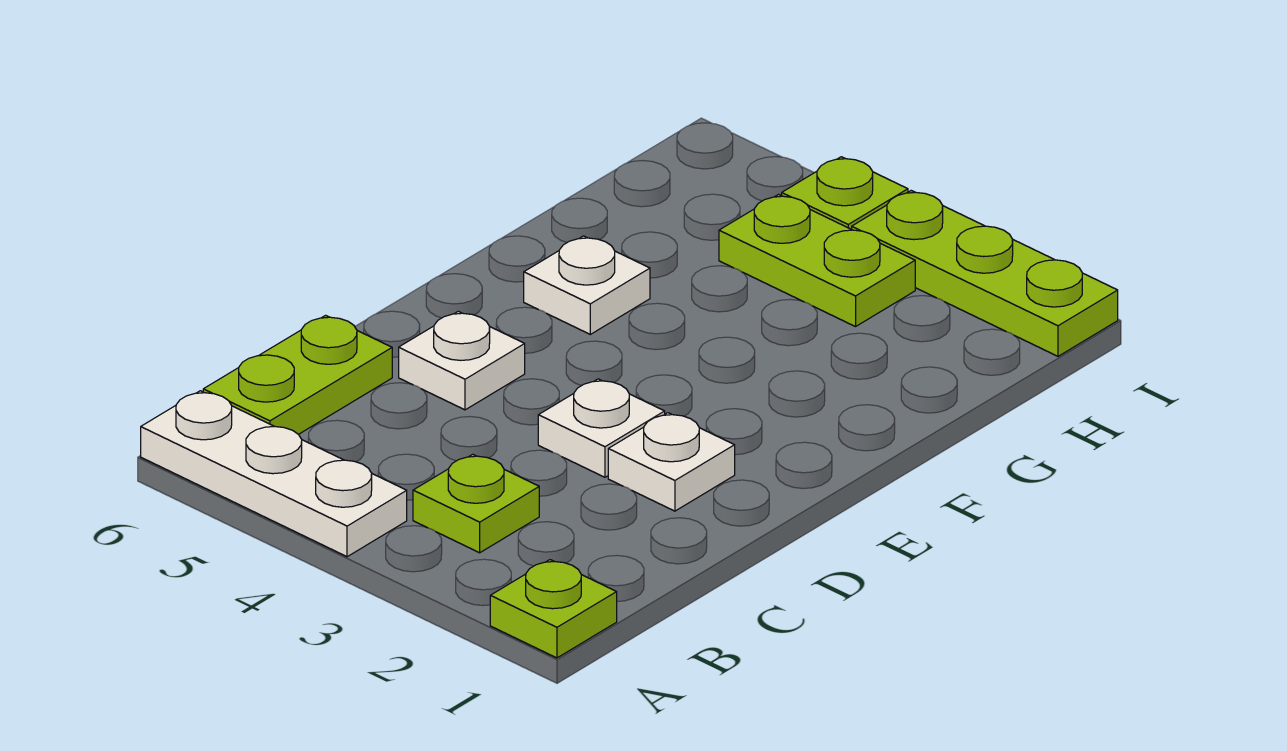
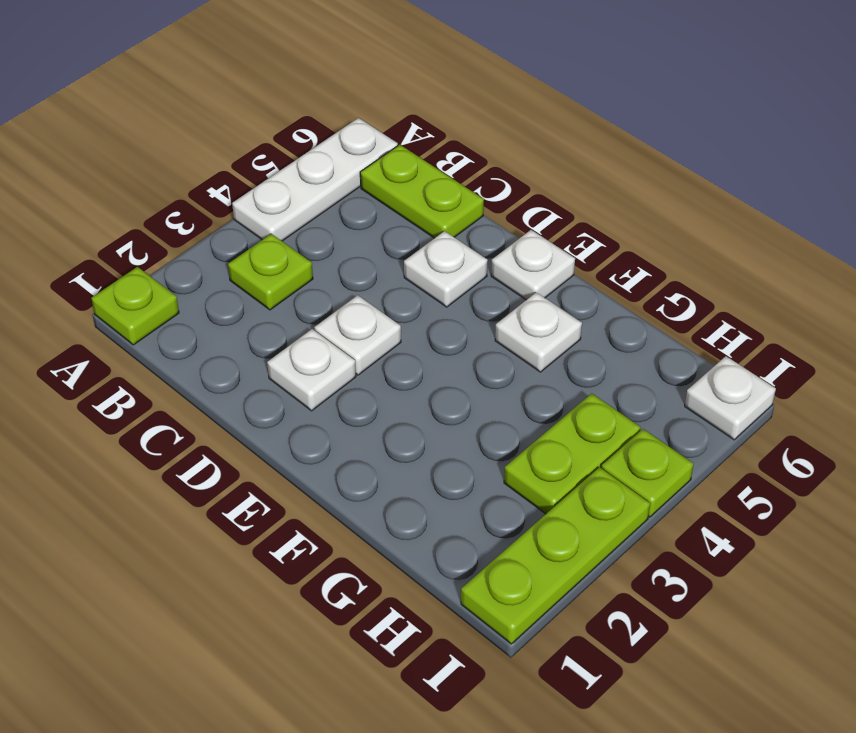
none -> white 1x1 plate [491,230,575,300]
none -> white 1x1 plate [685,356,776,440]

